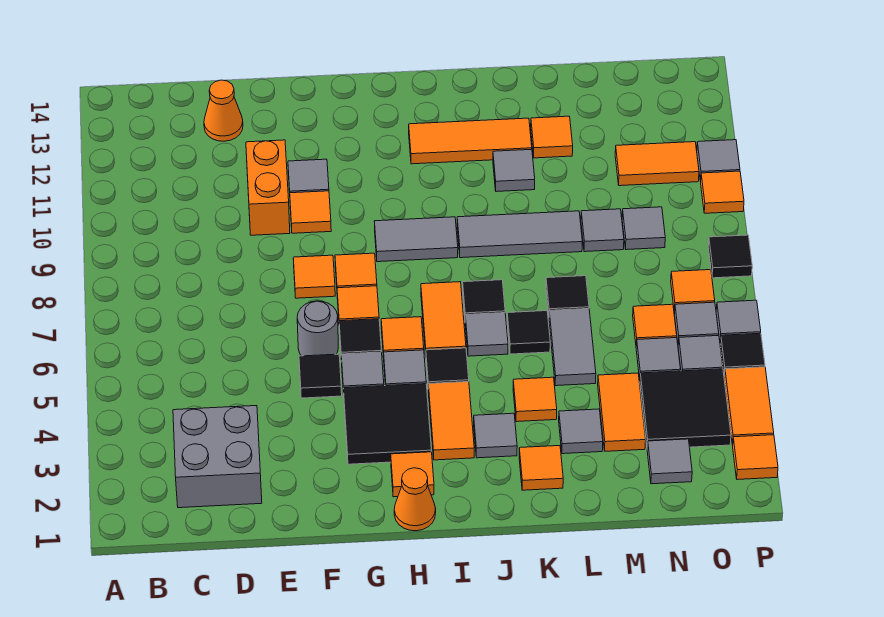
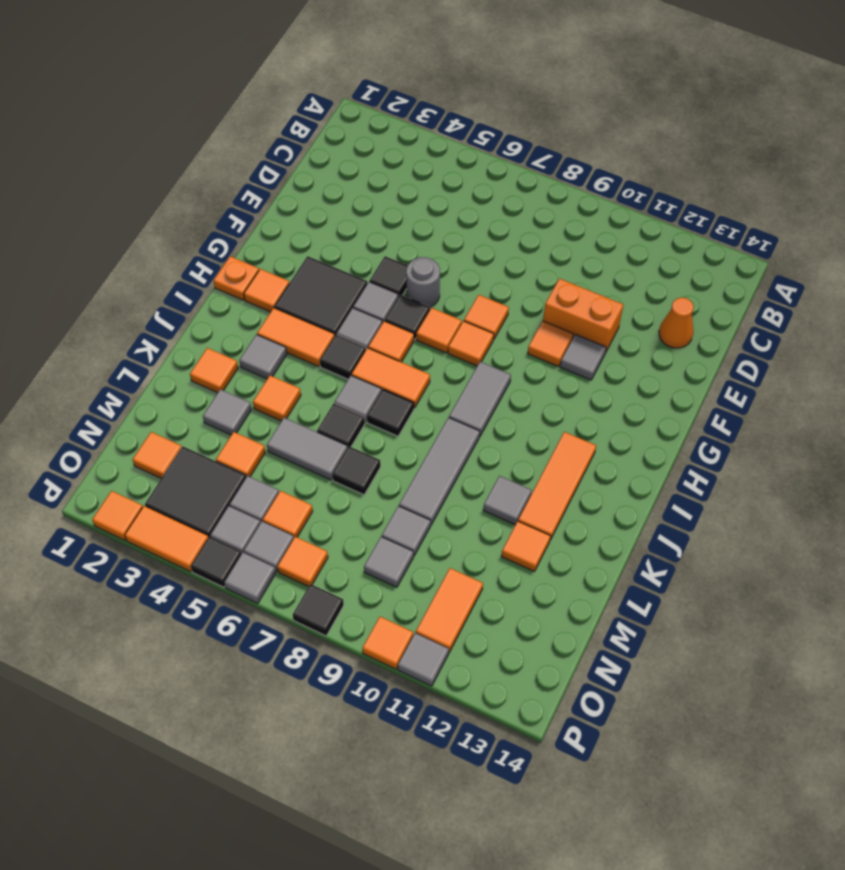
grey 2x2 brick [173,406,262,508] -> none
orange 1x1 cone [394,468,436,531] -> orange 1x1 plate [213,256,259,300]
orange 1x2 tile [598,373,646,451] -> orange 1x1 tile [216,432,265,477]
grey 1x1 tile [647,439,692,484] -> orange 1x1 tile [133,432,182,479]

